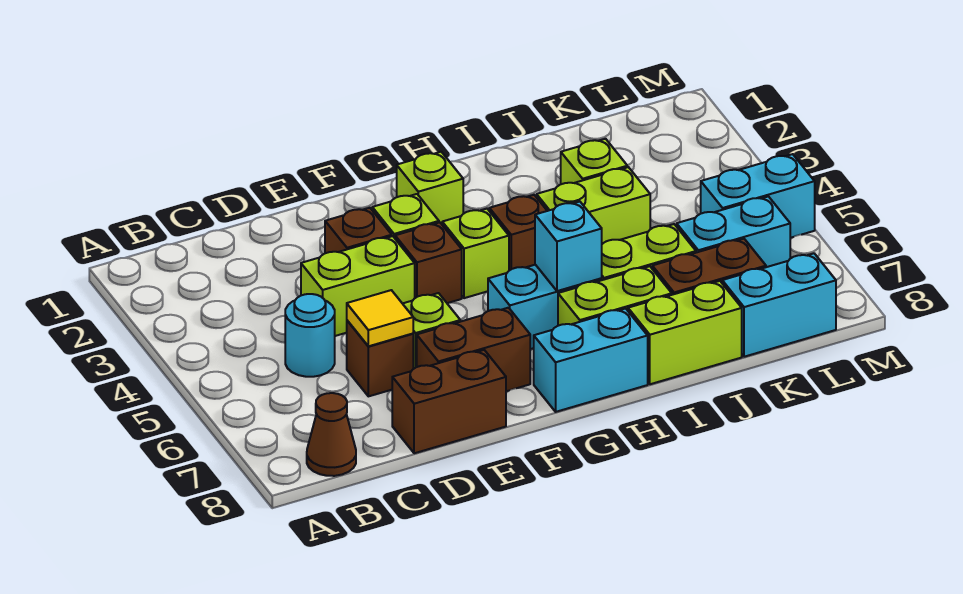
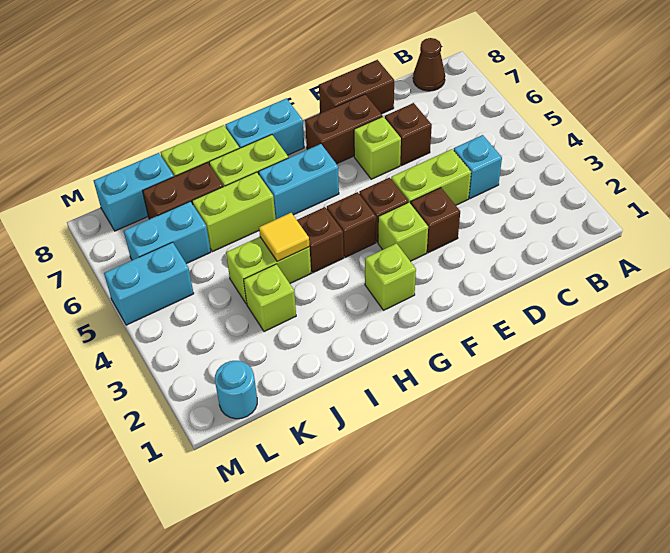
cyan 1x1 round brick [285,294,335,377] -> cyan 1x1 round brick moved to [215,361,257,419]
yellow 1x1 tile [347,290,413,346] -> yellow 1x1 tile moved to [259,213,310,262]
lime 1x1 brick [442,209,509,298] -> brown 1x1 brick [327,192,376,257]
cyan 1x1 brick [535,202,602,291] -> cyan 1x1 brick moved to [454,135,502,199]

